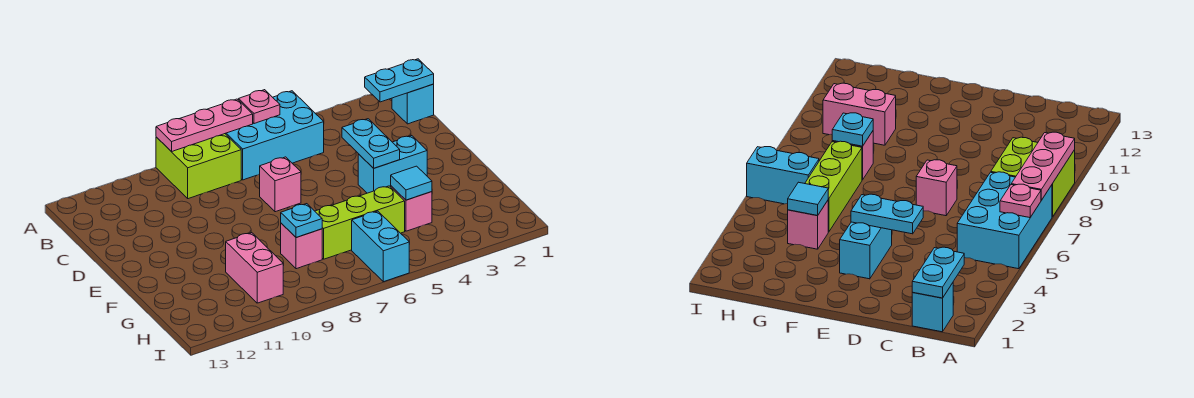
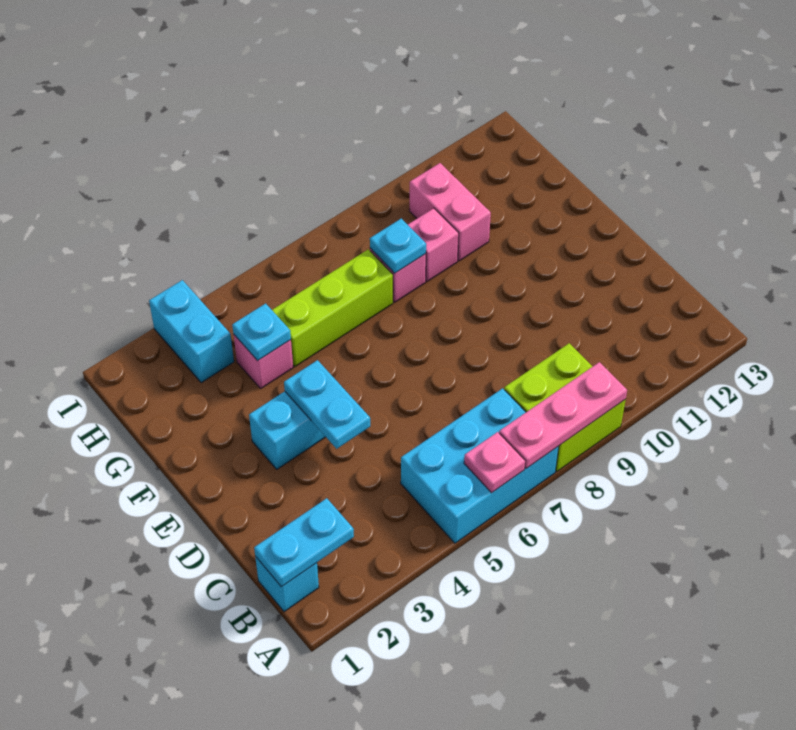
pink 1x1 brick [260,157,301,212] -> pink 1x1 brick moved to [408,208,459,281]
cyan 1x1 tile [391,166,432,200] -> cyan 1x1 plate [232,303,291,361]
cyan 1x2 brick [352,211,409,282] -> cyan 1x2 brick moved to [149,280,234,383]

